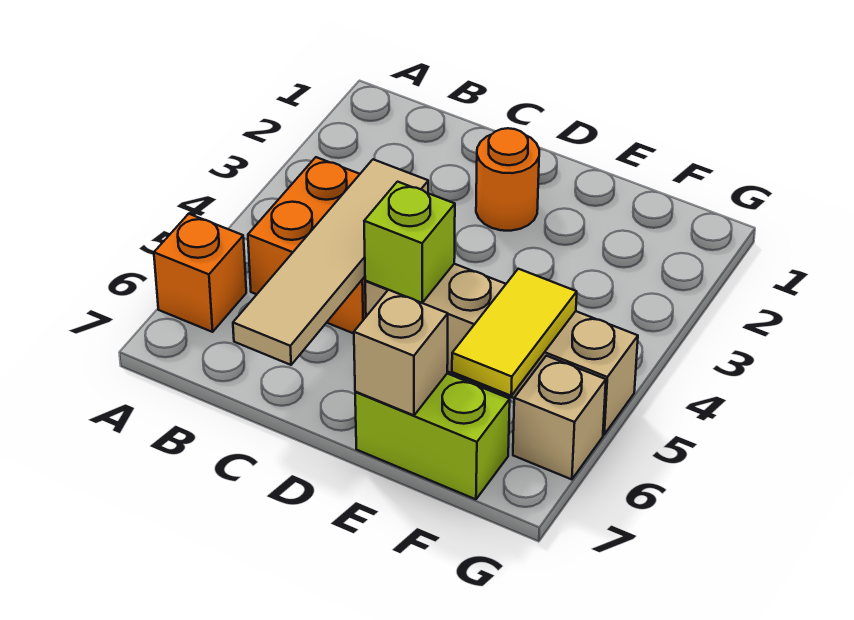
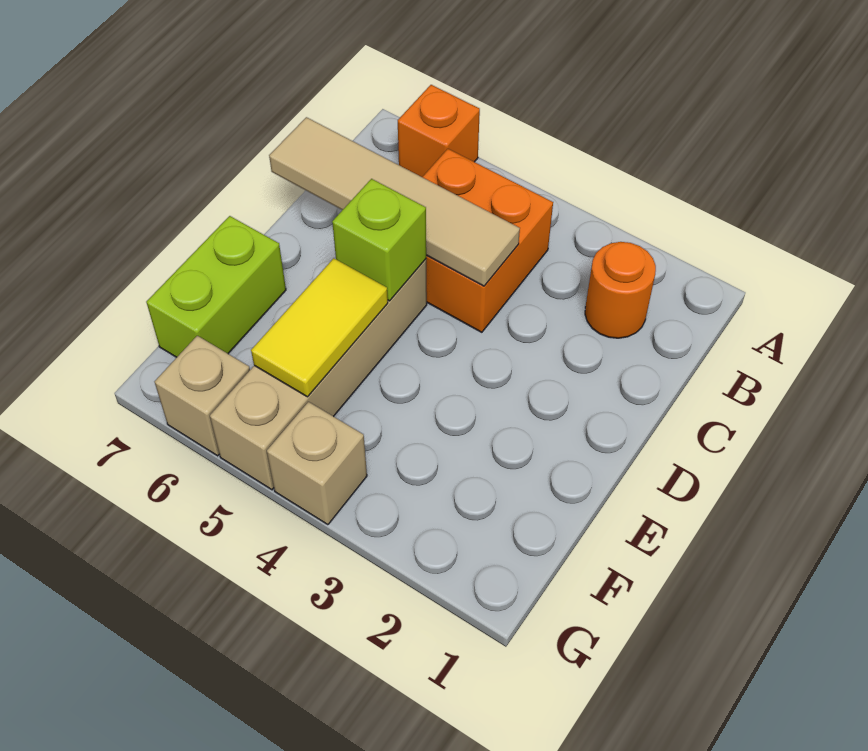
orange 1x1 round brick [476,128,539,231] -> orange 1x1 round brick moved to [585,242,656,338]
tan 1x1 brick [354,290,448,415] -> tan 1x1 brick moved to [267,402,367,525]
yellow 1x2 tile [452,269,577,396] -> yellow 1x2 tile turned to [251,258,388,397]

